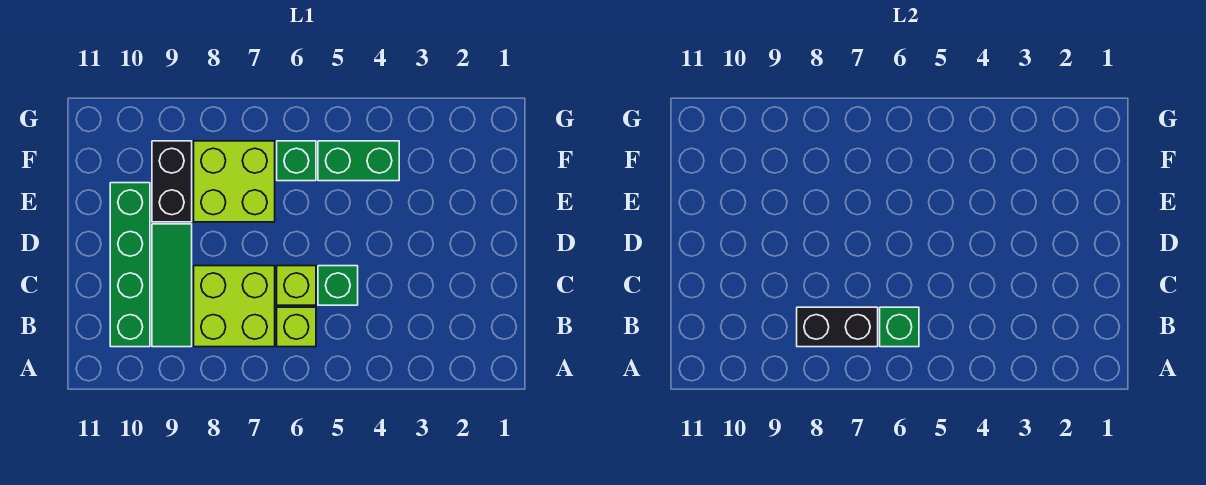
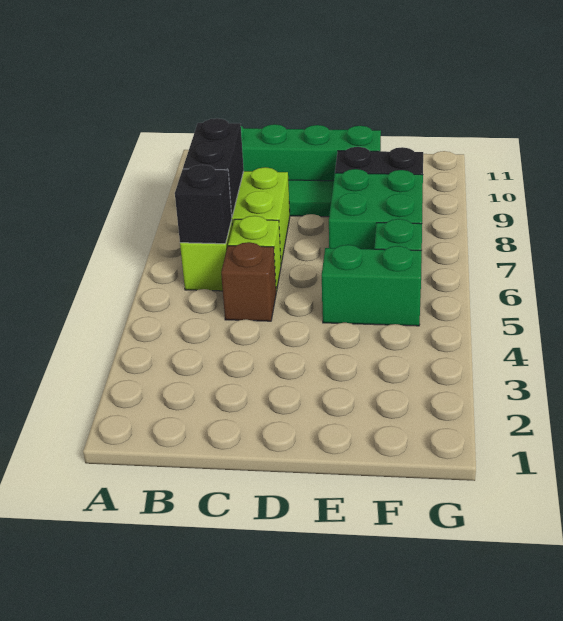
green 1x1 brick [880,307,919,347] -> black 1x1 brick [175,165,232,244]
green 1x1 brick [318,266,358,305] -> brown 1x1 brick [221,242,276,321]
lime 2x2 brick [194,141,275,222] -> green 2x2 brick [329,169,423,249]
green 1x2 brick [318,141,399,181] -> green 1x2 brick turned to [322,245,422,326]

